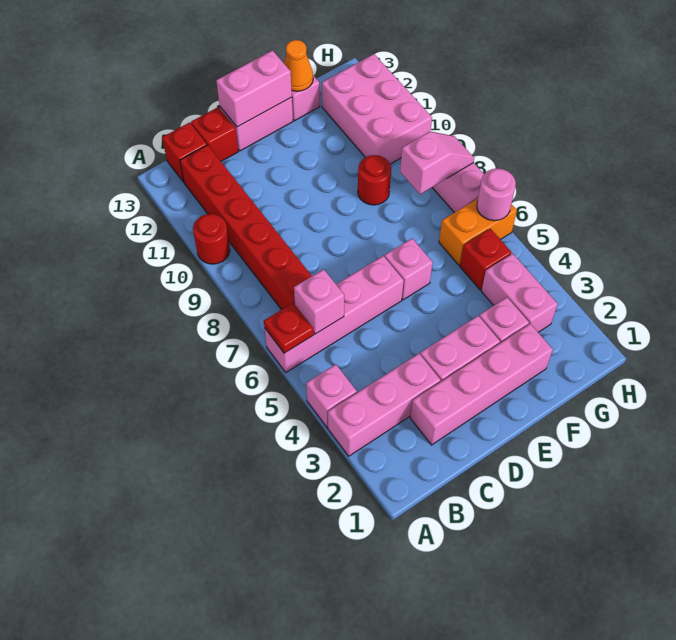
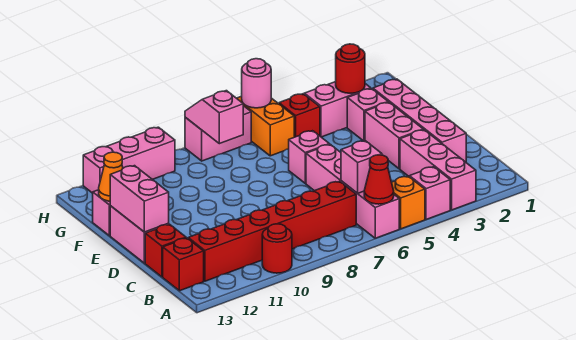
none -> orange 1x1 brick [392,176,425,229]
red 1x1 plate [264,303,314,353] -> red 1x1 cone [364,155,394,204]
red 1x1 round brick [358,155,391,205] -> red 1x1 round brick moved to [336,44,365,93]
pink 2x3 brick [322,54,432,164] -> pink 1x3 brick [83,127,175,193]

